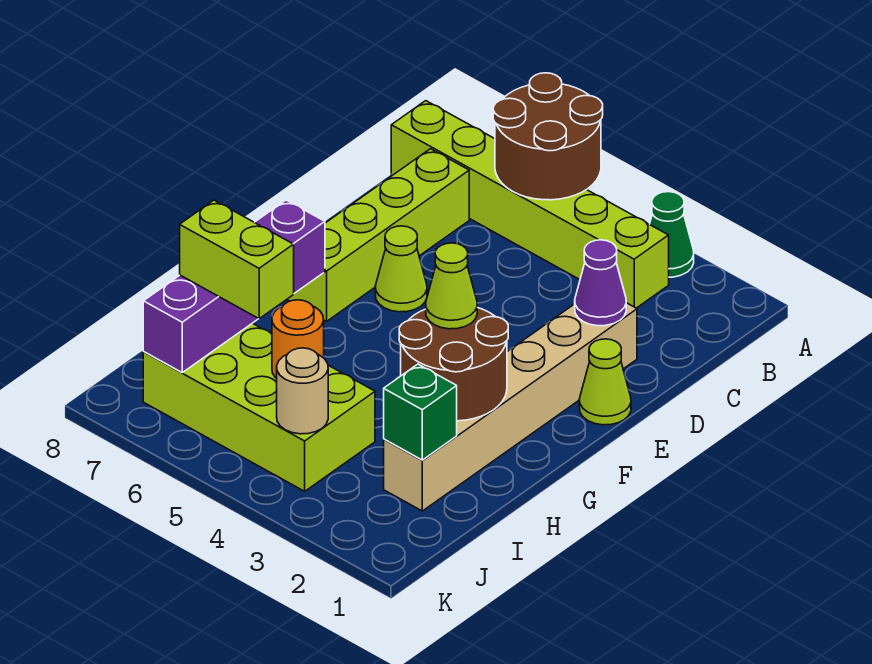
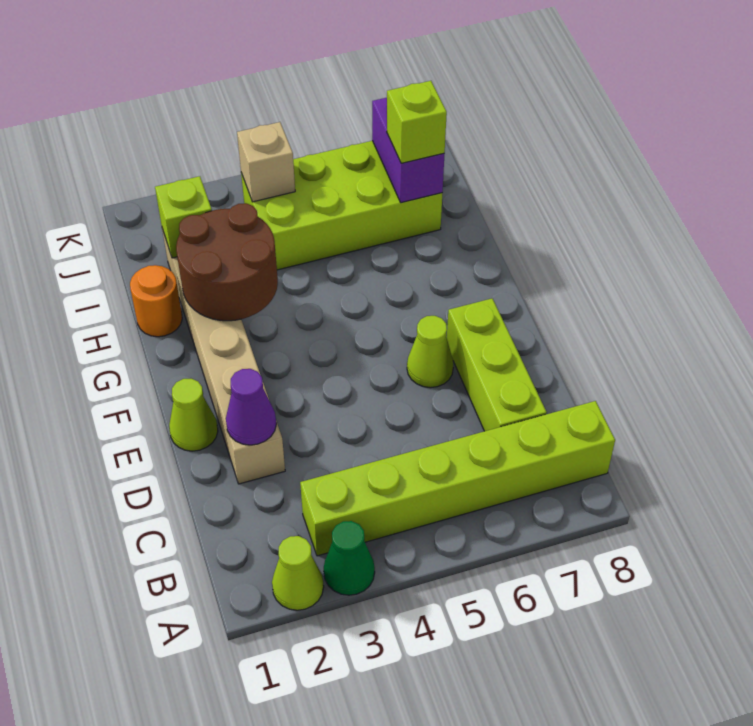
brown 2x2 round brick [493,73,603,200] -> none
lime 1x4 brick [288,149,469,321] -> lime 1x3 brick [447,299,547,431]
lime 1x1 cone [426,243,477,329] -> lime 1x1 cone moved to [272,536,324,610]
purple 1x4 brick [143,200,325,372] -> purple 1x2 brick [372,98,444,203]
green 1x1 brick [384,364,457,460] -> lime 1x1 brick [155,176,212,258]
orange 1x1 round brick [272,300,324,379] -> orange 1x1 round brick moved to [130,265,182,337]
lime 1x2 brick [180,200,294,319] -> lime 1x1 brick [387,81,447,163]
tan 1x1 round brick [277,348,328,434] -> tan 1x1 brick [237,122,295,202]

